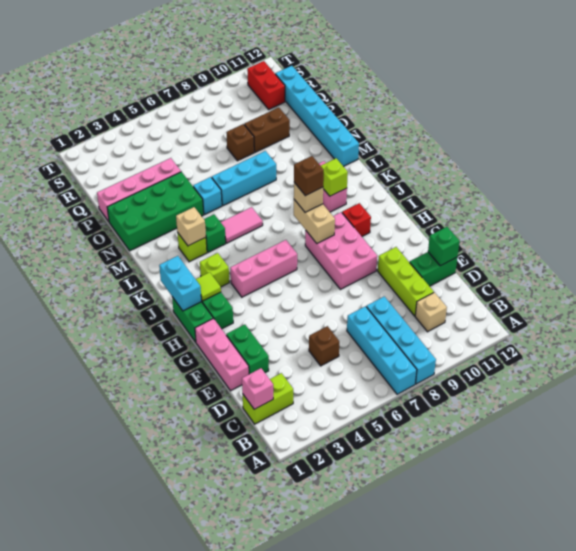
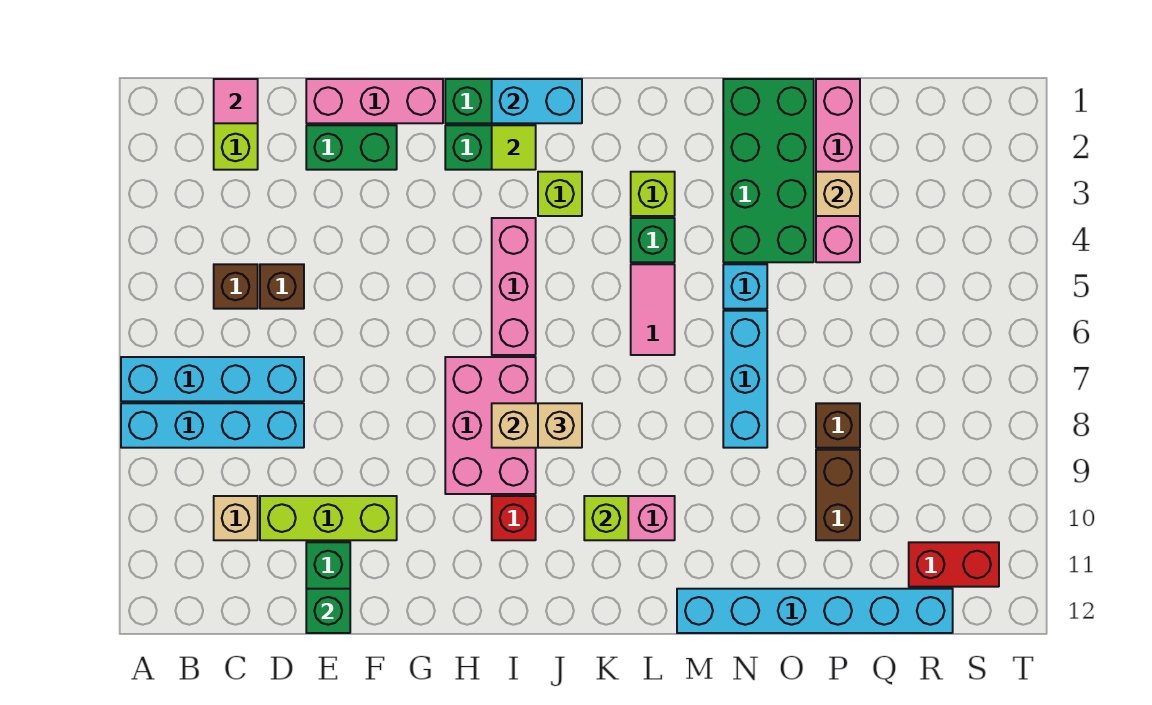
pink 1x1 brick [242,368,273,409] -> pink 1x1 tile [214,79,258,123]
pink 2x3 brick [305,212,377,289] -> pink 2x3 brick turned to [445,357,536,494]
brown 1x1 brick [294,156,324,196] -> brown 1x1 brick moved to [214,264,258,309]
tan 1x1 brick [176,207,206,246] -> tan 1x1 brick moved to [816,172,860,216]

